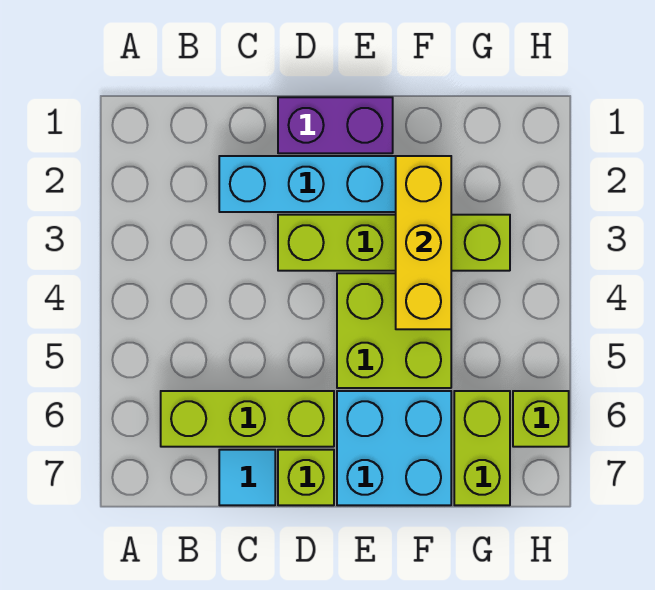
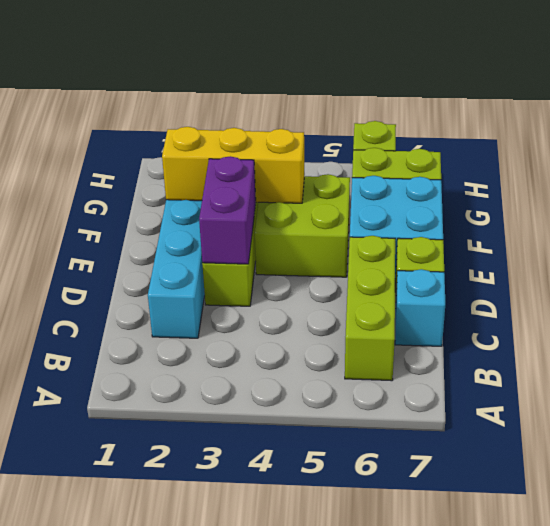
cyan 1x1 tile [219,450,275,505] -> cyan 1x1 brick [395,269,445,346]
purple 1x2 brick [278,97,393,153] -> purple 1x2 brick moved to [199,156,256,264]

